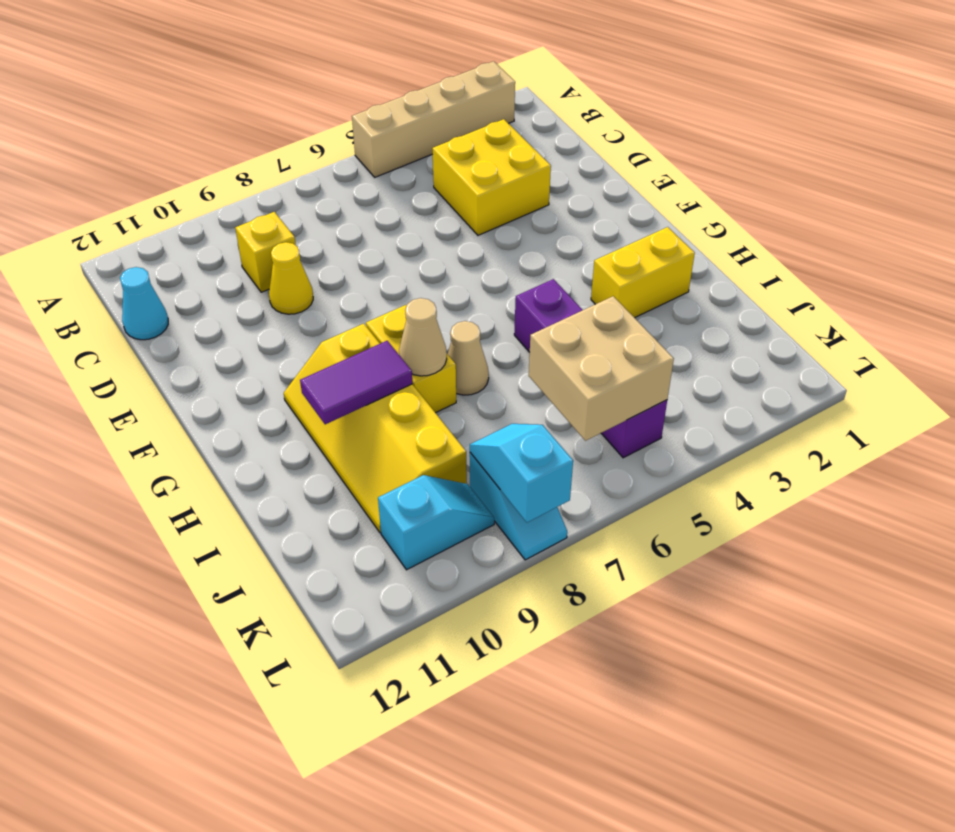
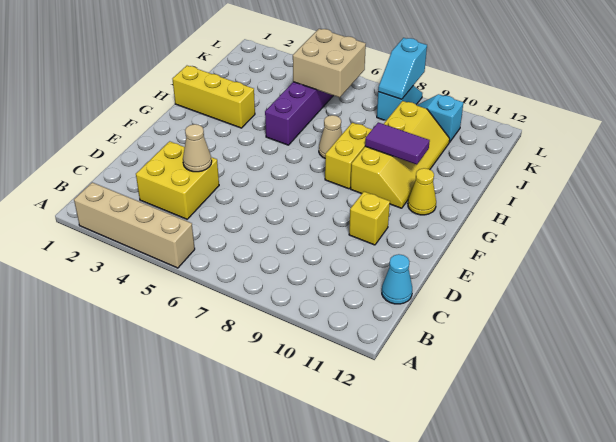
yellow 1x1 brick [235,212,296,292] -> yellow 1x1 brick moved to [349,192,390,245]
yellow 1x1 cone [269,242,313,314] -> yellow 1x1 cone moved to [408,168,436,215]
yellow 1x2 brick [591,227,695,318] -> yellow 1x3 brick [173,66,255,128]
tan 1x1 cone [399,298,447,376] -> tan 1x1 cone moved to [183,124,212,172]

